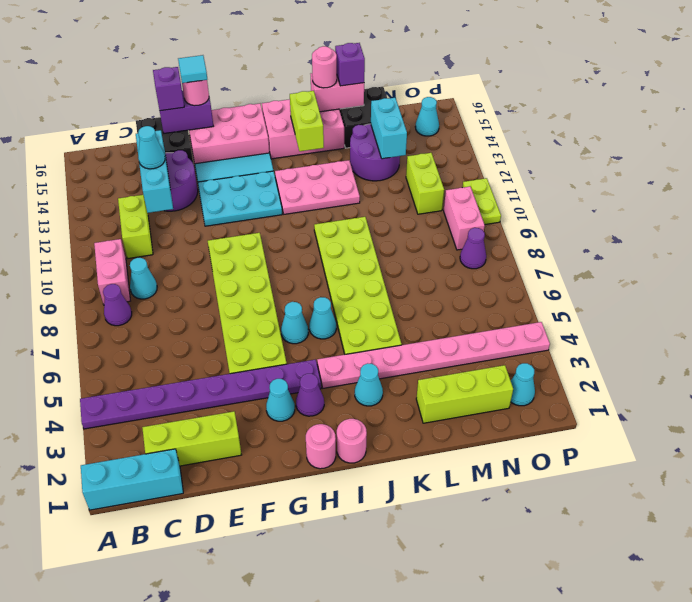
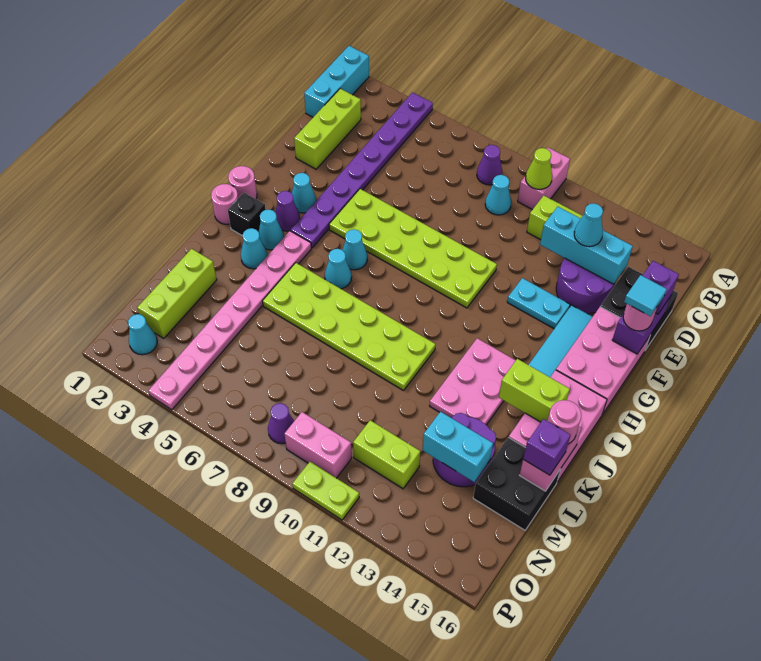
pink 1x2 brick [94,239,130,305] -> pink 1x2 brick turned to [518,148,570,210]
none -> lime 1x1 cone [526,148,552,189]
cyan 2x3 plate [198,171,282,226] -> cyan 1x2 plate [507,278,570,329]
none -> black 1x1 brick [228,193,266,236]
cyan 1x1 cone [415,97,439,136] -> cyan 1x1 cone moved to [259,210,284,250]

